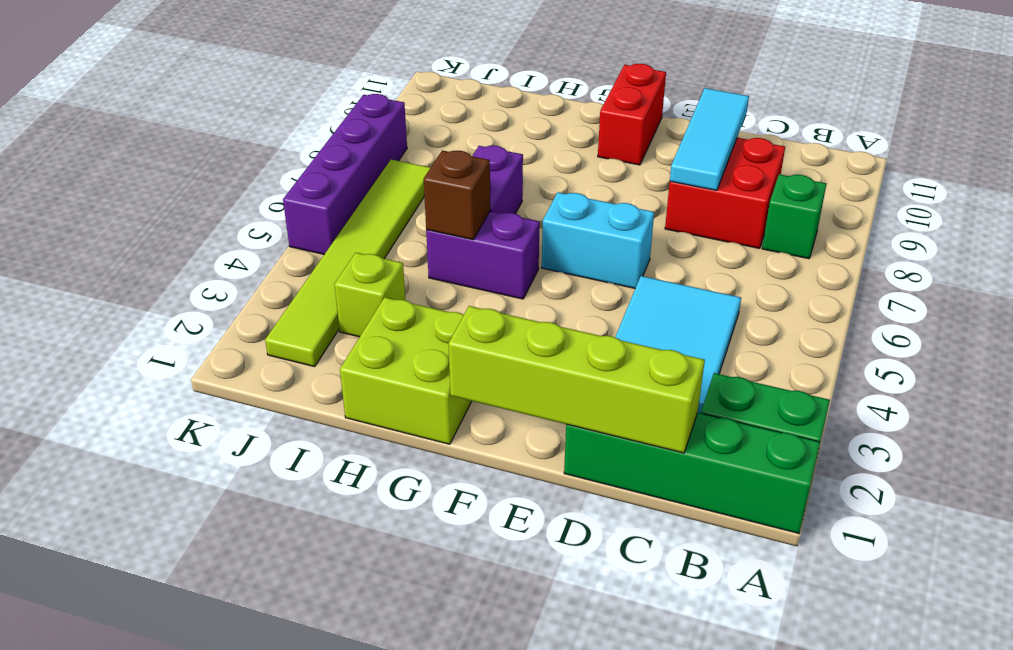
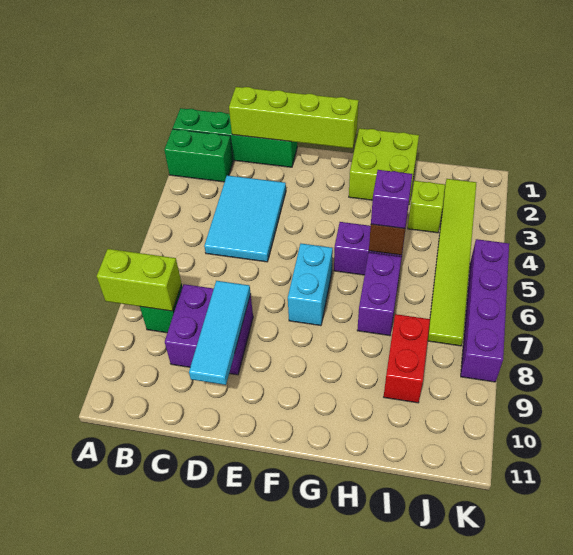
none -> lime 1x2 brick [97,249,182,311]
red 2x2 brick [665,138,785,248] -> purple 2x2 brick [165,284,253,375]
cyan 1x2 brick [542,192,654,288] -> cyan 1x2 brick turned to [288,244,333,326]
red 1x2 brick [598,64,666,165] -> red 1x2 brick moved to [384,314,430,403]
none -> purple 1x1 brick [371,170,412,229]

